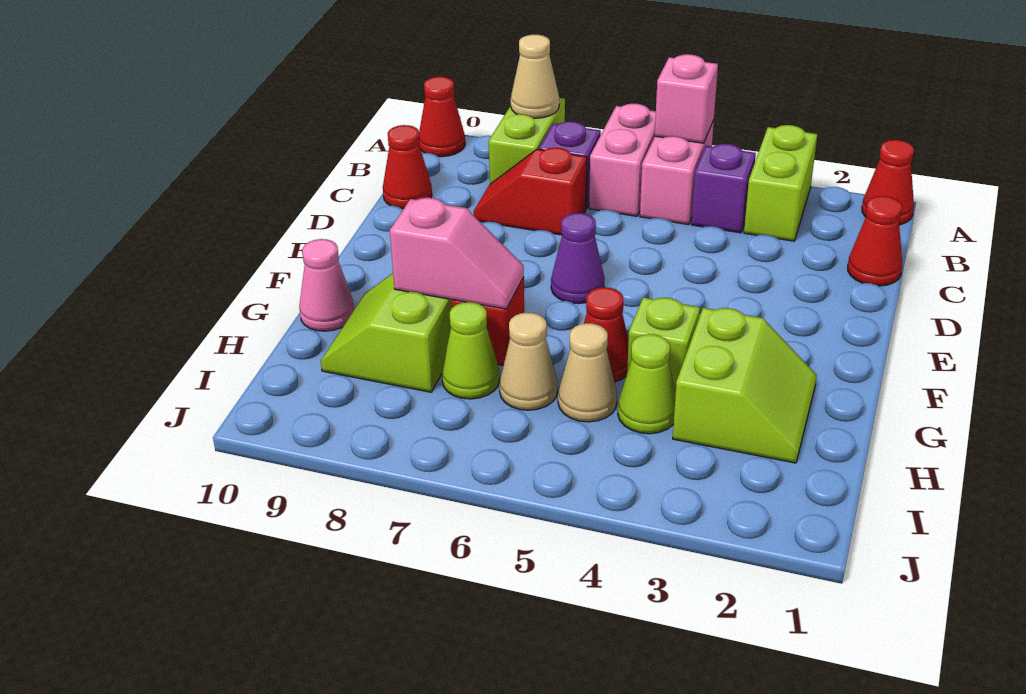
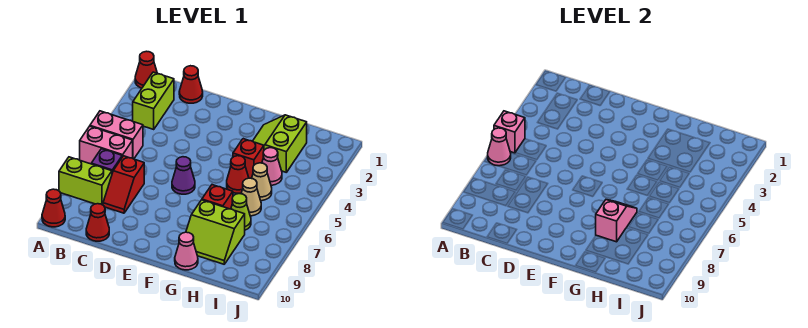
lime 1x2 brick [744,125,817,241] -> lime 1x2 brick turned to [133,72,174,129]
none -> pink 1x1 cone [488,128,511,166]
tan 1x1 cone [511,34,559,118] -> none
purple 1x1 brick [691,144,756,233] -> none
lime 2x2 slope [673,308,817,463] -> lime 2x2 slope turned to [253,115,307,172]
lime 1x1 brick [627,297,700,394] -> red 1x1 brick [233,139,264,178]
lime 1x1 cone [618,334,676,434] -> pink 1x1 cone [262,148,282,185]

